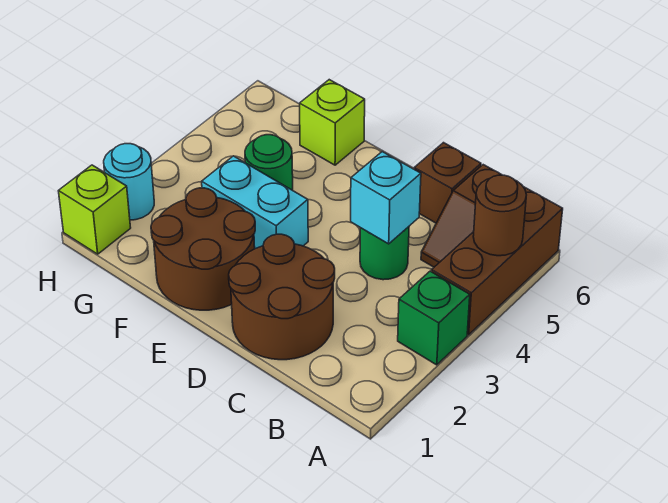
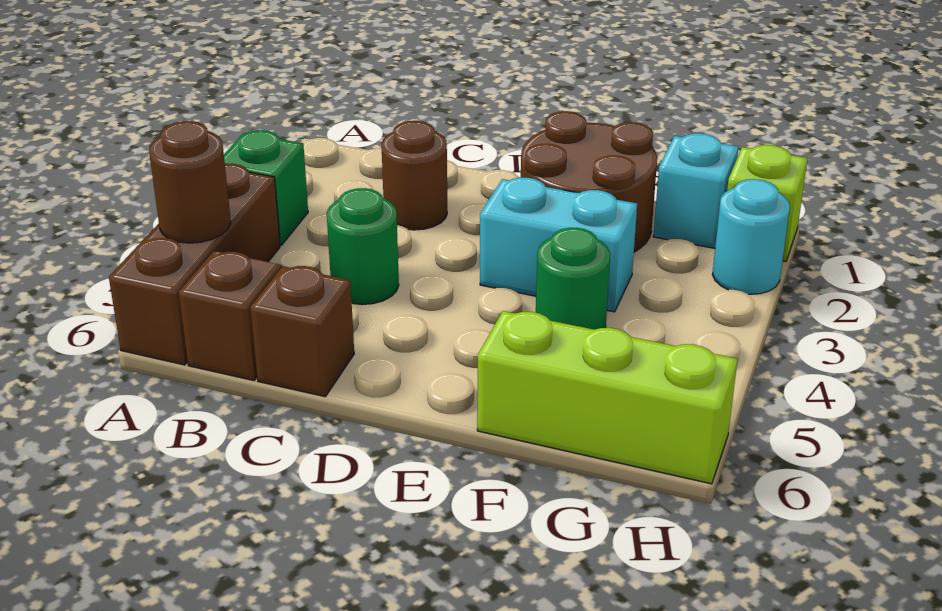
brown 2x2 round brick [229,234,335,360] -> brown 1x1 round brick [381,121,447,230]
cyan 1x1 brick [351,152,421,244] -> cyan 1x1 brick moved to [653,133,738,248]
lime 1x1 brick [300,80,365,165] -> lime 1x3 brick [477,311,737,484]

